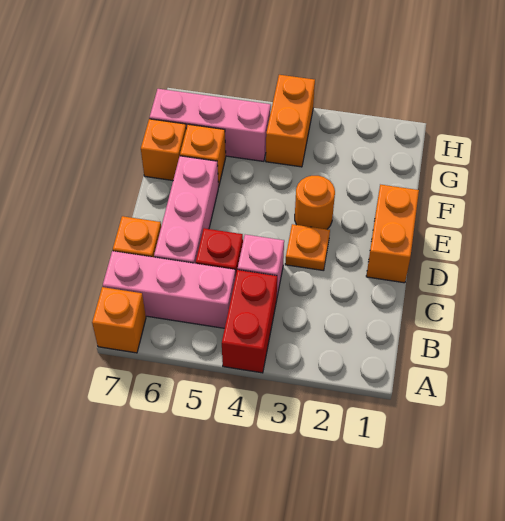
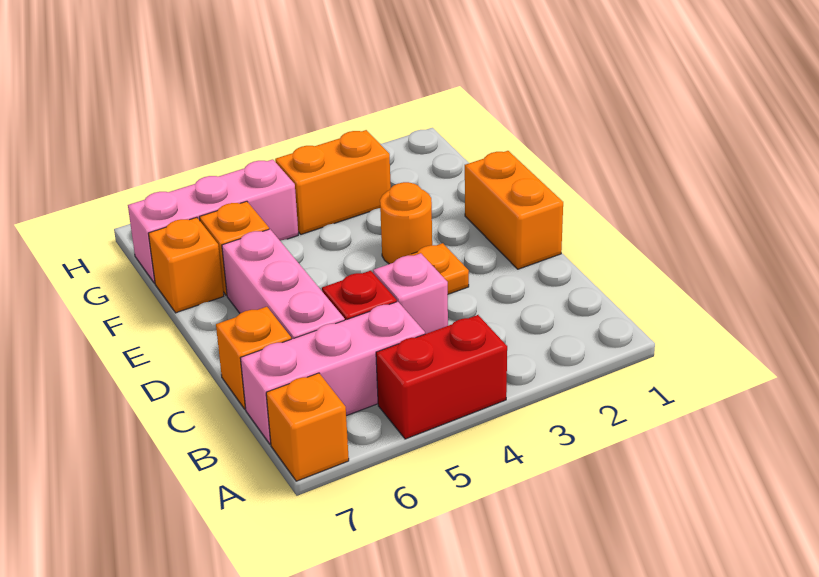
red 1x2 brick [222,270,277,373] -> red 1x2 brick turned to [376,315,507,439]
orange 1x2 brick [266,75,315,167] -> orange 1x2 brick turned to [275,130,391,234]

